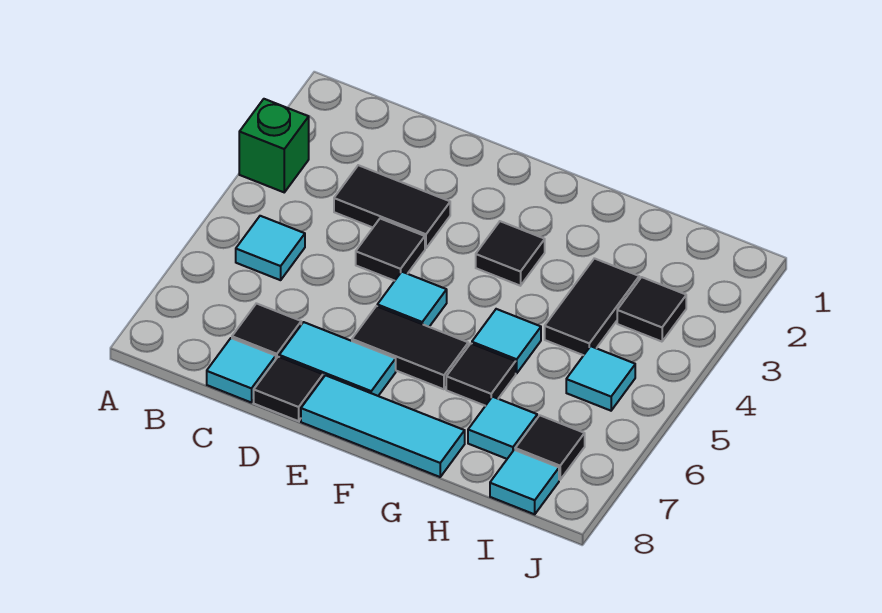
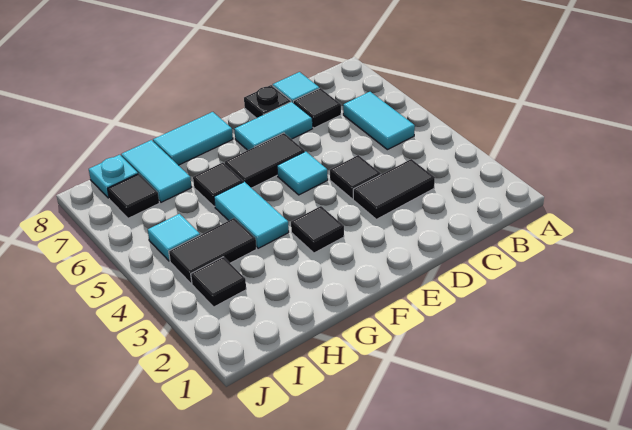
green 1x1 brick [239,99,309,192] -> none
cyan 1x1 tile [236,216,305,280] -> cyan 1x2 tile [343,92,415,150]
black 1x1 tile [254,357,323,421] -> black 1x1 plate [244,85,291,118]
cyan 1x3 tile [301,375,465,477] -> cyan 1x2 tile [153,112,233,165]
cyan 1x1 tile [472,309,541,373] -> cyan 1x2 tile [214,182,289,248]
black 1x2 tile [545,258,639,355] -> black 1x2 tile turned to [169,218,256,284]
cyan 1x1 tile [468,397,537,459] -> cyan 1x2 tile [121,140,192,202]
cyan 1x1 tile [490,450,559,514] -> cyan 1x1 plate [89,155,138,198]

